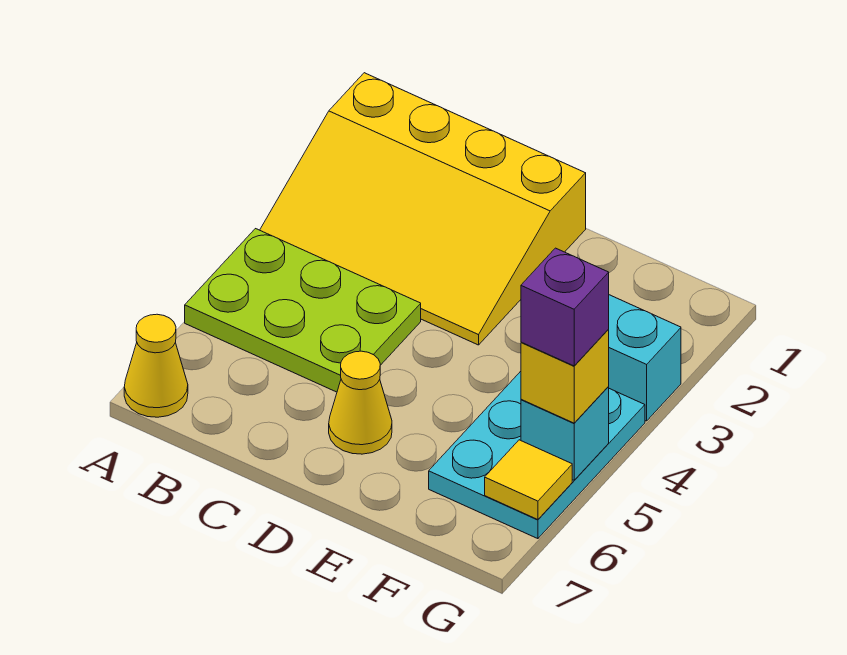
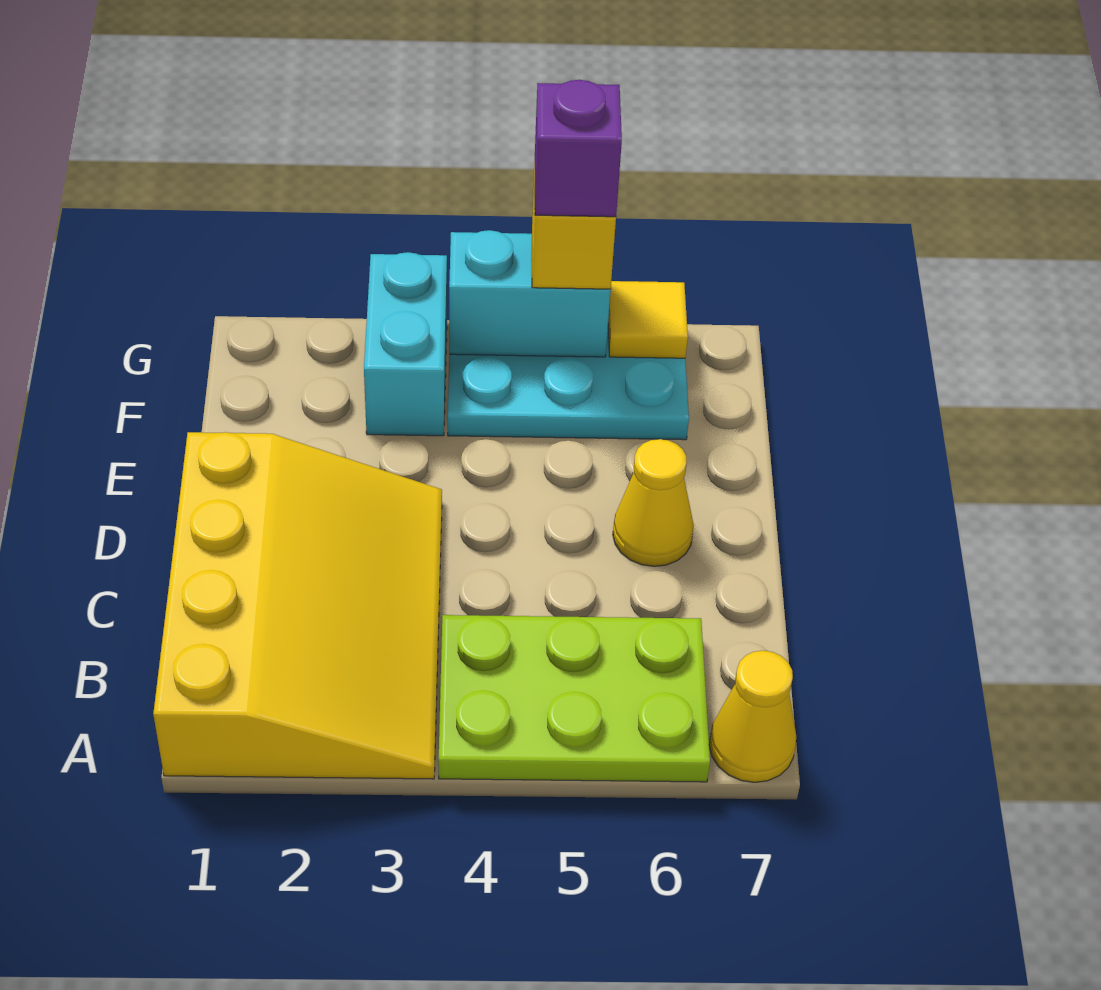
lime 2x3 plate [185,229,421,392] -> lime 2x3 plate turned to [439,615,710,782]
cyan 1x1 brick [521,387,609,480] -> cyan 1x2 brick [449,230,611,357]

